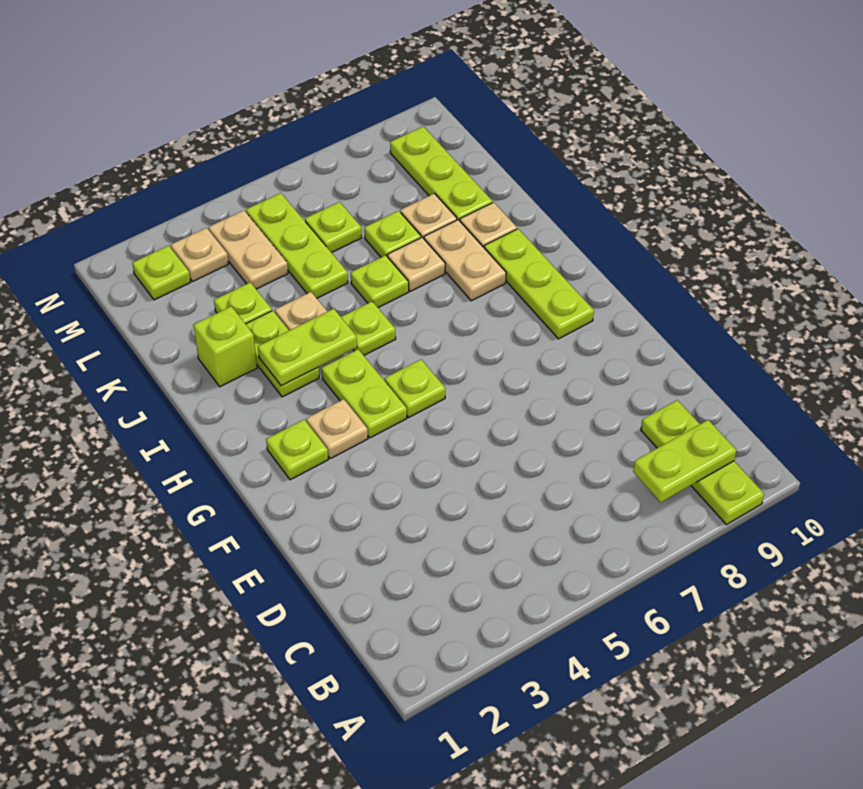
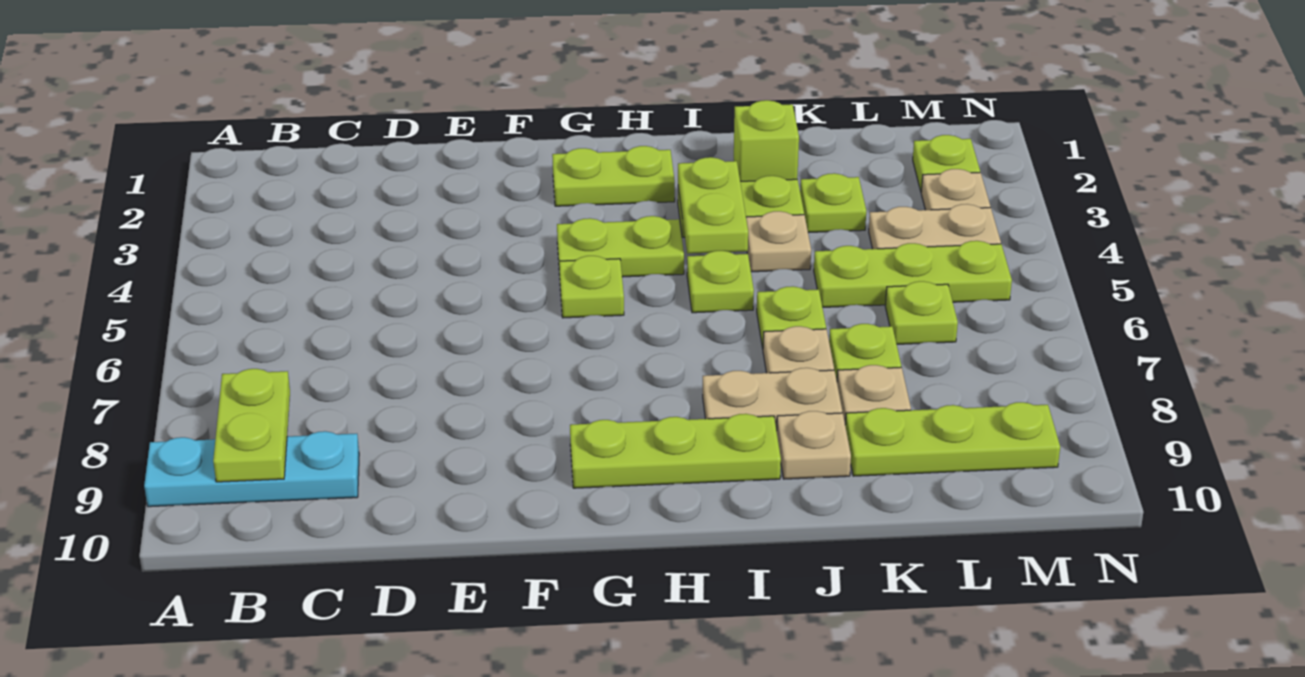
lime 1x3 plate [641,400,764,525] -> cyan 1x3 plate [144,431,359,507]
lime 1x1 plate [266,420,328,480] -> lime 1x2 plate [552,146,675,206]
tan 1x1 plate [306,399,368,459] -> none

